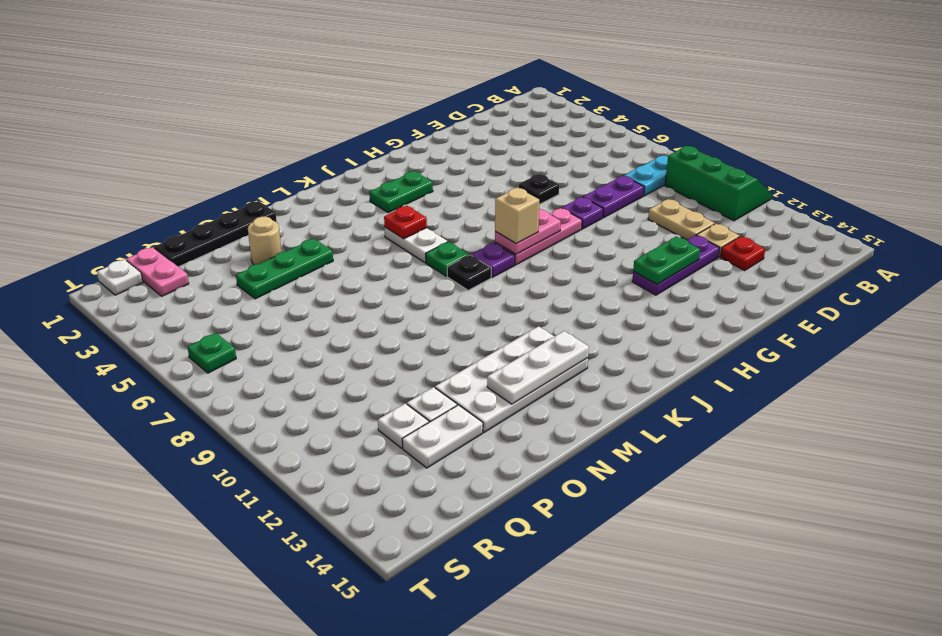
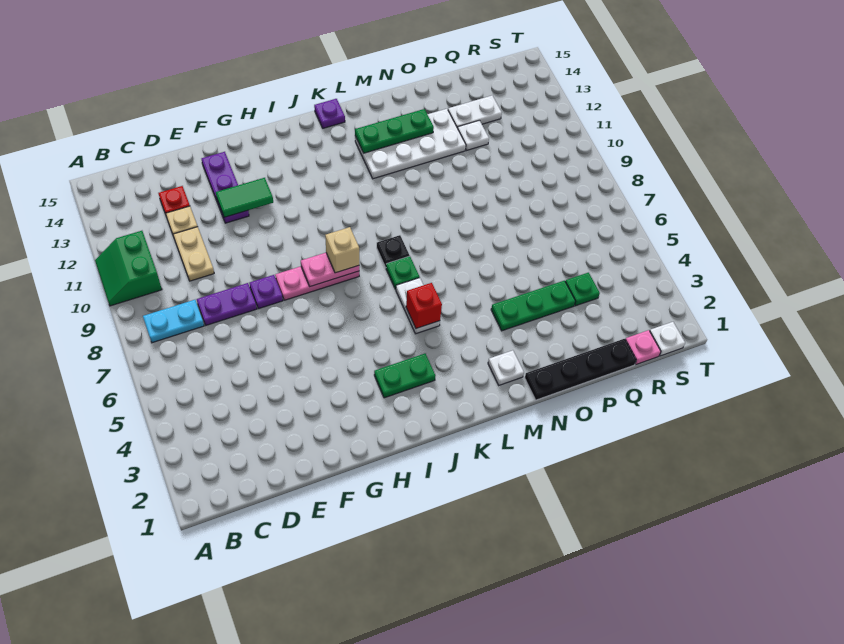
green 2x3 slope [665,146,772,221] -> green 2x2 slope [95,231,162,306]
purple 1x3 plate [632,235,720,295] -> purple 1x3 plate turned to [202,152,249,223]
black 1x1 plate [519,174,559,204] -> none
green 1x2 plate [633,236,700,284] -> green 1x2 tile [216,178,273,217]
purple 1x1 plate [471,243,515,277] -> purple 1x1 plate moved to [314,99,345,128]
red 1x1 plate [384,206,427,239] -> red 1x1 brick [406,283,442,328]
white 1x3 plate [487,331,589,404] -> green 1x3 plate [355,109,434,153]
tan 1x1 round brick [248,217,281,265] -> none
white 1x1 plate [378,403,429,448] -> white 1x1 plate moved to [488,350,524,385]
pink 1x2 plate [126,247,189,296] -> pink 1x1 plate [625,330,661,364]
green 1x1 plate [187,333,236,373] -> green 1x1 plate moved to [565,273,600,306]

